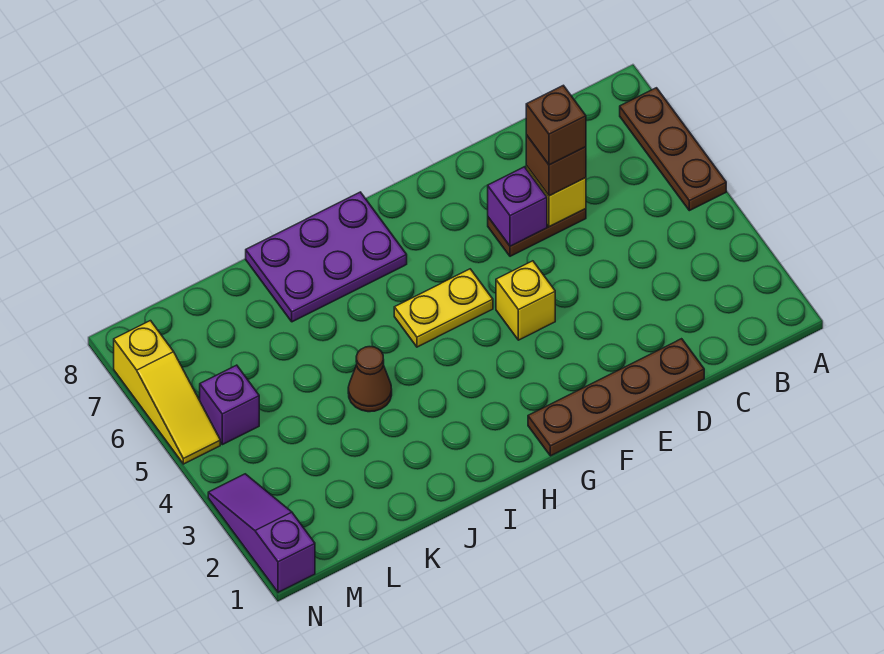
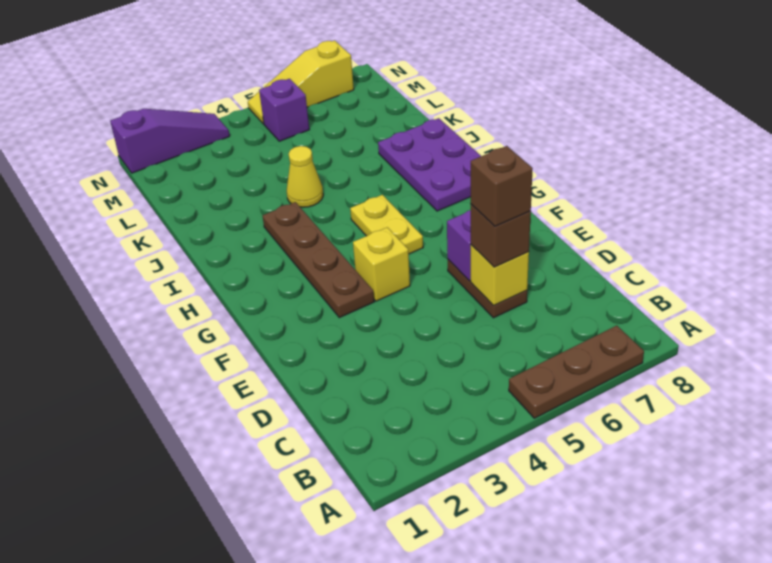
brown 1x4 plate [528,339,704,456] -> brown 1x4 plate moved to [263,202,374,318]
brown 1x1 cone [348,347,392,412] -> yellow 1x1 cone [287,146,323,207]

